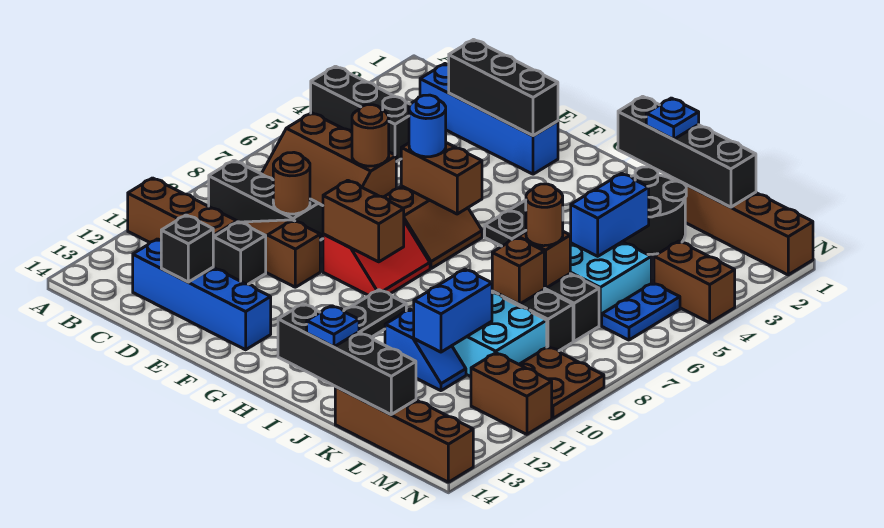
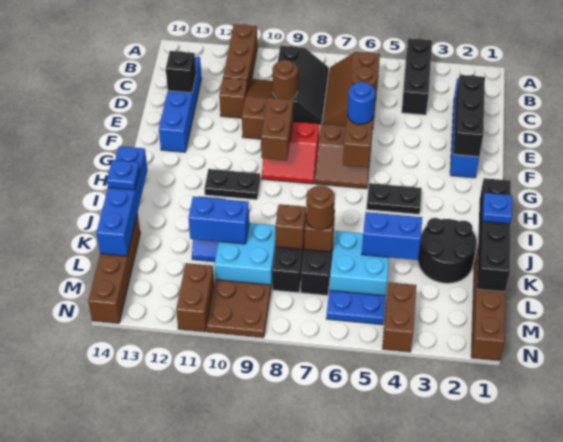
black 1x1 brick [213,222,266,284] -> brown 1x1 brick [219,78,248,118]
black 1x4 brick [278,304,416,415] -> blue 1x4 brick [96,146,148,256]

